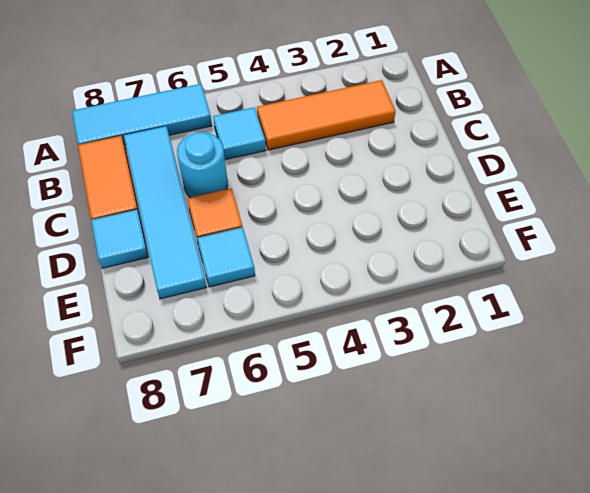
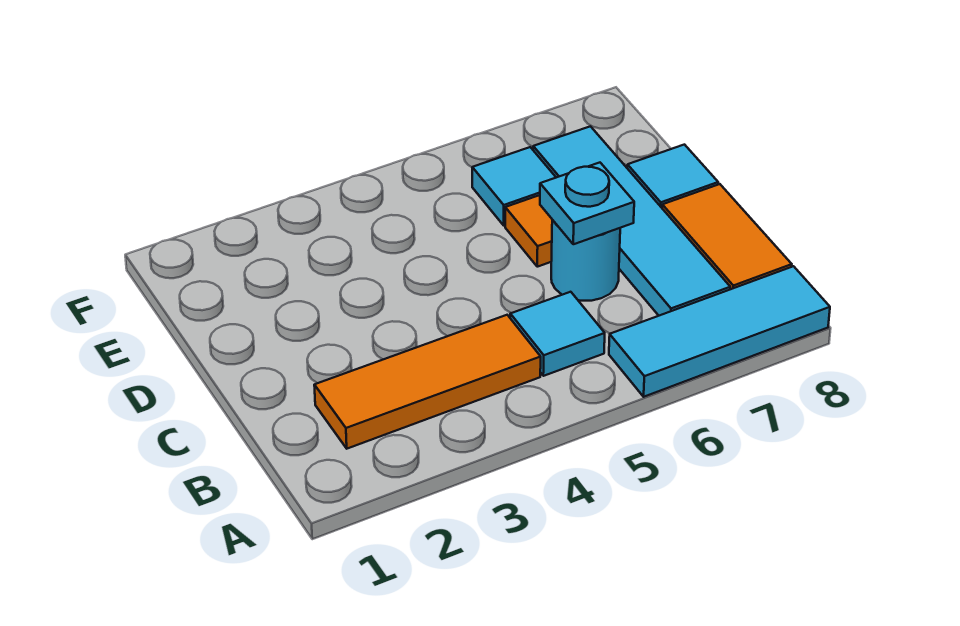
none -> cyan 1x1 plate [540,163,634,244]

